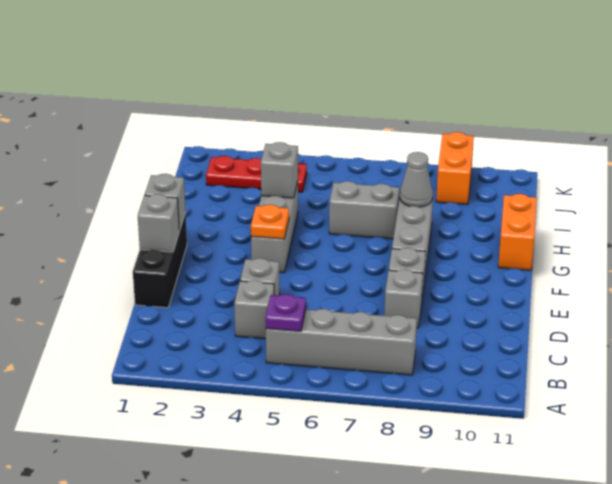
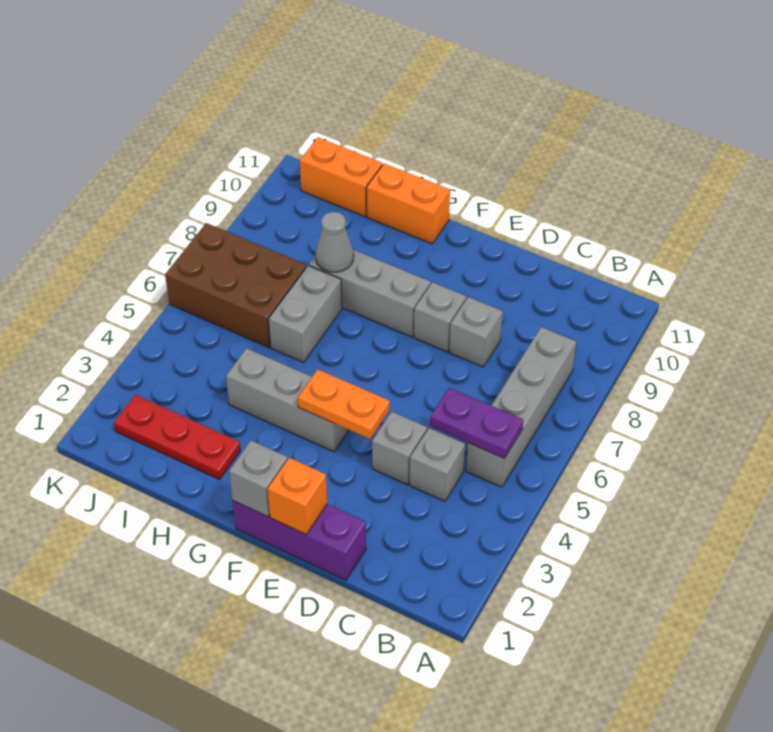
purple 1x1 plate [265,294,306,331] -> purple 1x2 plate [430,388,523,458]
black 1x3 brick [133,212,187,308] -> purple 1x3 brick [233,501,366,580]
grey 1x1 brick [138,194,179,252] -> orange 1x1 brick [268,458,327,534]
orange 1x1 plate [251,205,289,239] -> orange 1x2 plate [298,369,390,439]
grey 1x1 brick [261,142,298,198] -> none
none -> brown 2x3 brick [165,223,306,347]
red 1x3 plate [206,156,307,192] -> red 1x3 plate turned to [114,395,240,480]
orange 1x2 brick [436,132,474,205] -> orange 1x2 brick moved to [300,137,382,217]

